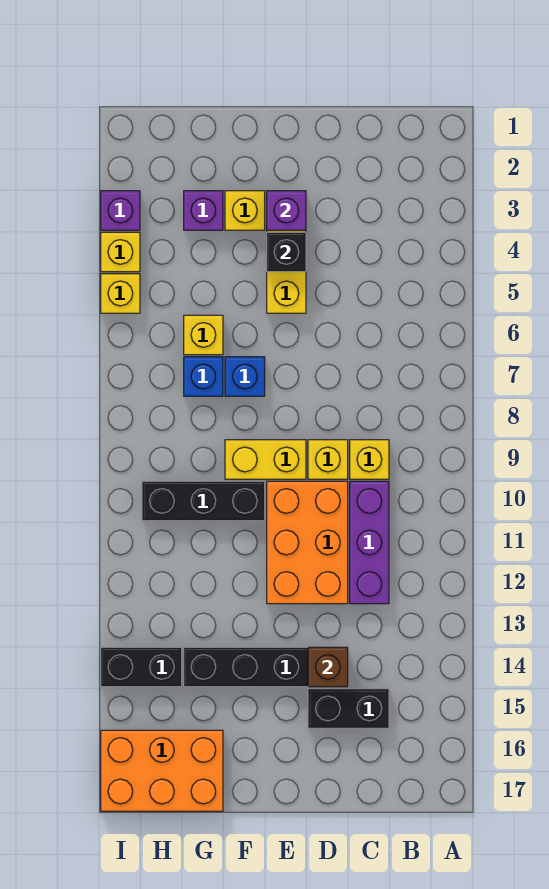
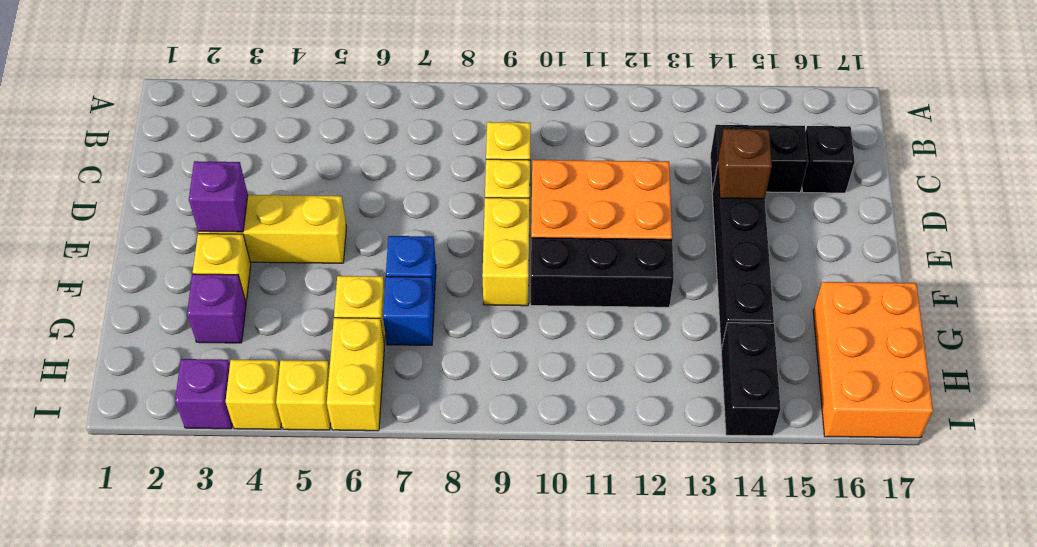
purple 1x3 brick [350,481,389,604] -> none
black 1x2 brick [308,689,389,728] -> black 1x2 brick turned to [710,125,808,193]
black 1x1 brick [267,232,306,272] -> black 1x1 brick moved to [802,126,855,193]
black 1x3 brick [142,481,265,521] -> black 1x3 brick turned to [531,238,674,307]
none -> yellow 1x2 brick [327,318,384,431]

